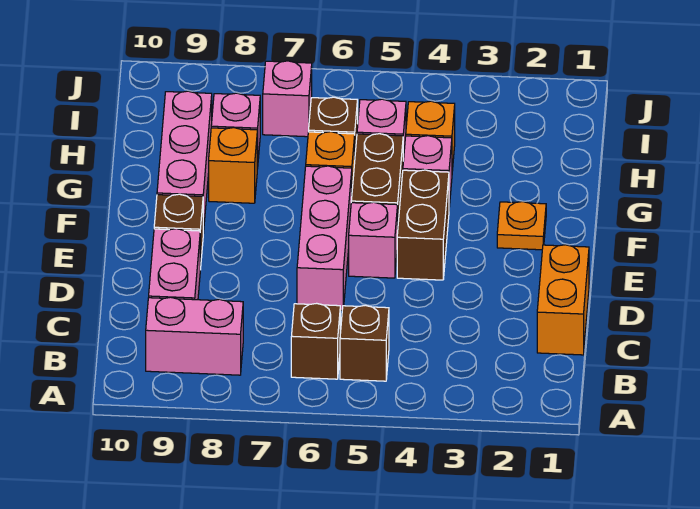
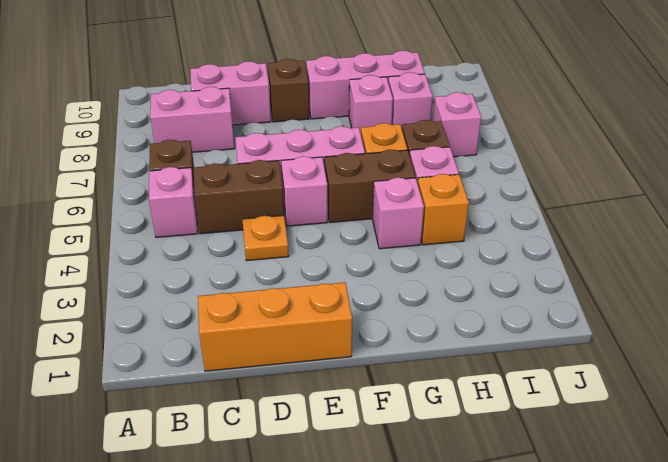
brown 1x1 brick [340,305,389,381] -> pink 1x1 brick [149,167,198,237]
pink 1x2 brick [146,297,243,375] -> pink 1x2 brick turned to [150,87,235,152]
orange 1x2 brick [537,245,589,355] -> orange 1x3 brick [198,282,352,371]
brown 1x2 brick [397,170,449,280] -> brown 1x2 brick moved to [194,160,284,234]
orange 1x1 plate [497,202,546,250] -> orange 1x1 plate moved to [242,216,289,261]
orange 1x1 brick [209,128,257,203] -> pink 1x1 brick [349,75,393,134]

